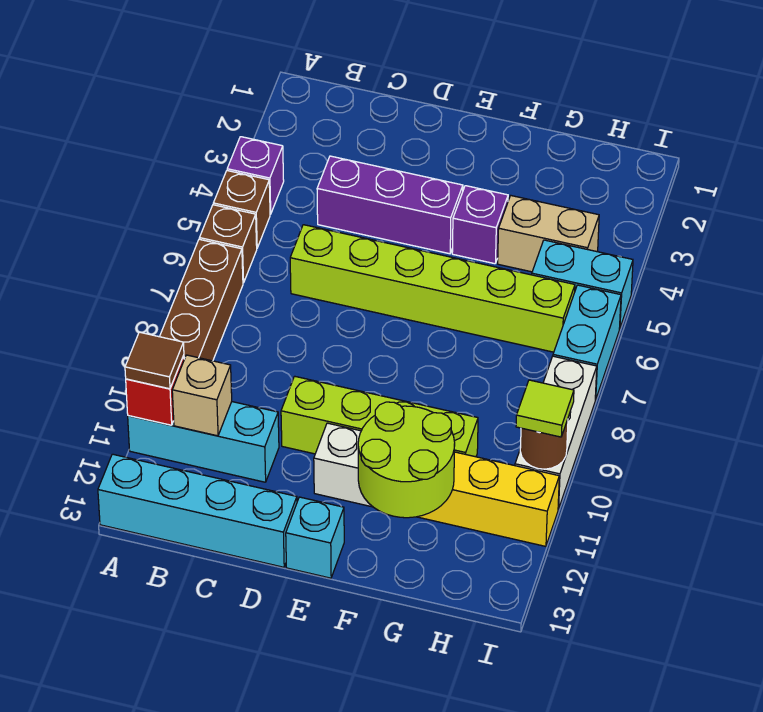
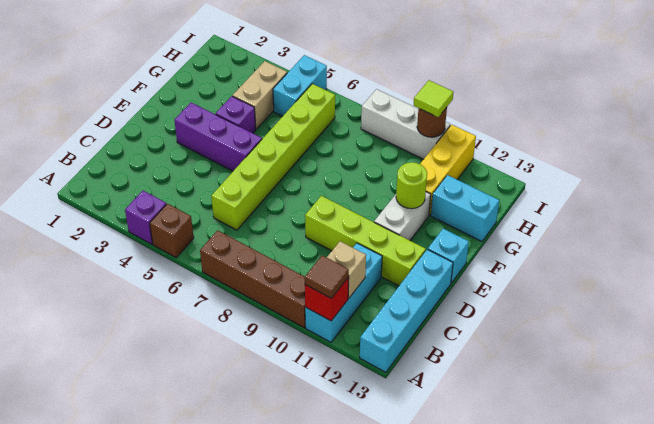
brown 1x1 brick [200,205,257,283] -> none
purple 1x3 brick [317,156,463,254] -> purple 1x3 brick turned to [174,103,262,171]
lime 1x4 brick [281,376,478,457] -> lime 1x4 brick turned to [305,196,426,286]
lime 2x2 round brick [358,402,455,518] -> lime 1x1 round brick [396,162,427,209]
cyan 1x2 brick [553,285,621,400] -> cyan 1x2 brick moved to [431,175,499,242]

